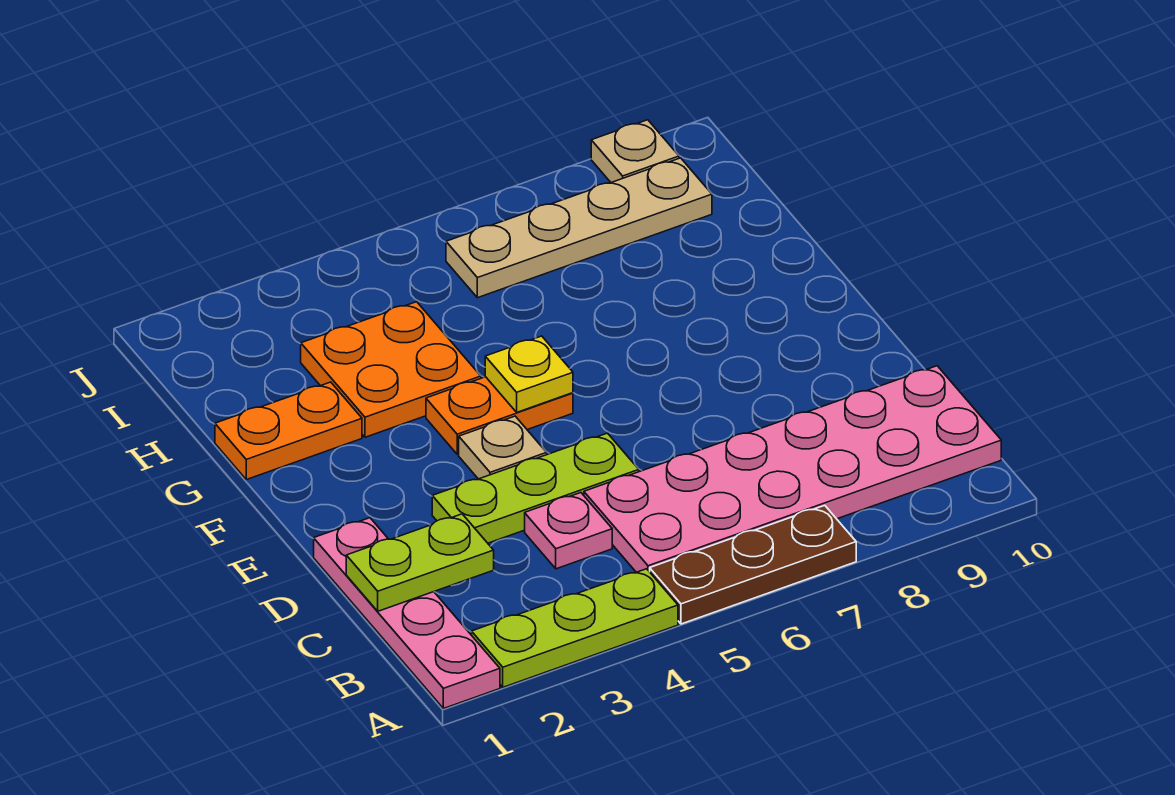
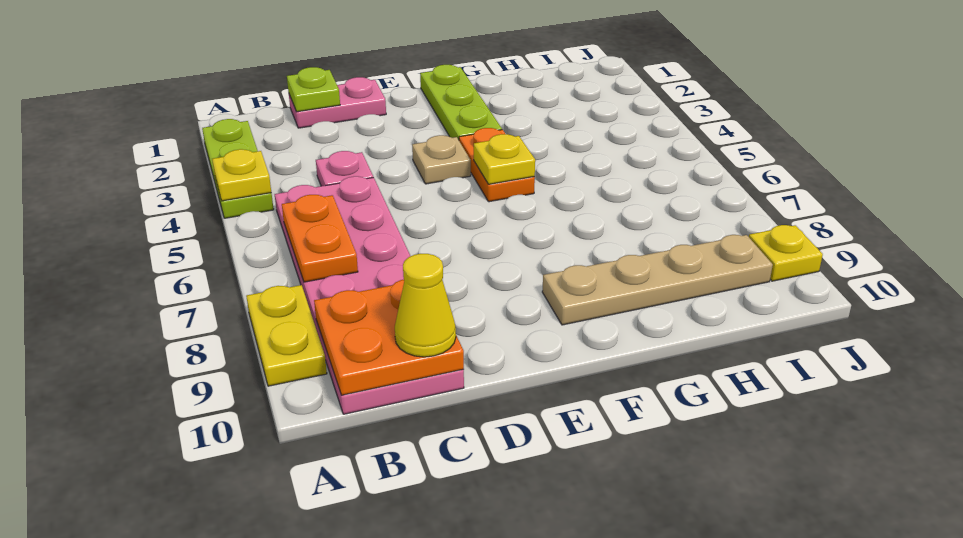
pink 1x4 plate [314,518,500,709] -> pink 1x2 plate [289,77,386,128]
none -> yellow 1x1 plate [212,149,271,201]
brown 1x3 plate [650,505,856,624] -> none
none -> yellow 1x2 plate [246,285,327,386]
lime 1x2 plate [346,514,494,611] -> lime 1x1 plate [287,67,340,112]
none -> yellow 1x1 cone [395,254,456,357]
lime 1x3 plate [432,433,639,543] -> lime 1x3 plate moved to [420,65,502,140]
orange 1x2 plate [215,382,362,480] -> orange 1x2 plate moved to [282,195,358,282]
orange 2x2 plate [301,302,481,437] -> orange 2x2 plate moved to [314,280,464,395]
tan 1x4 plate [446,158,712,298] -> tan 1x4 plate turned to [542,235,773,325]
tan 1x1 plate [591,120,679,182] -> yellow 1x1 plate [749,225,823,281]

